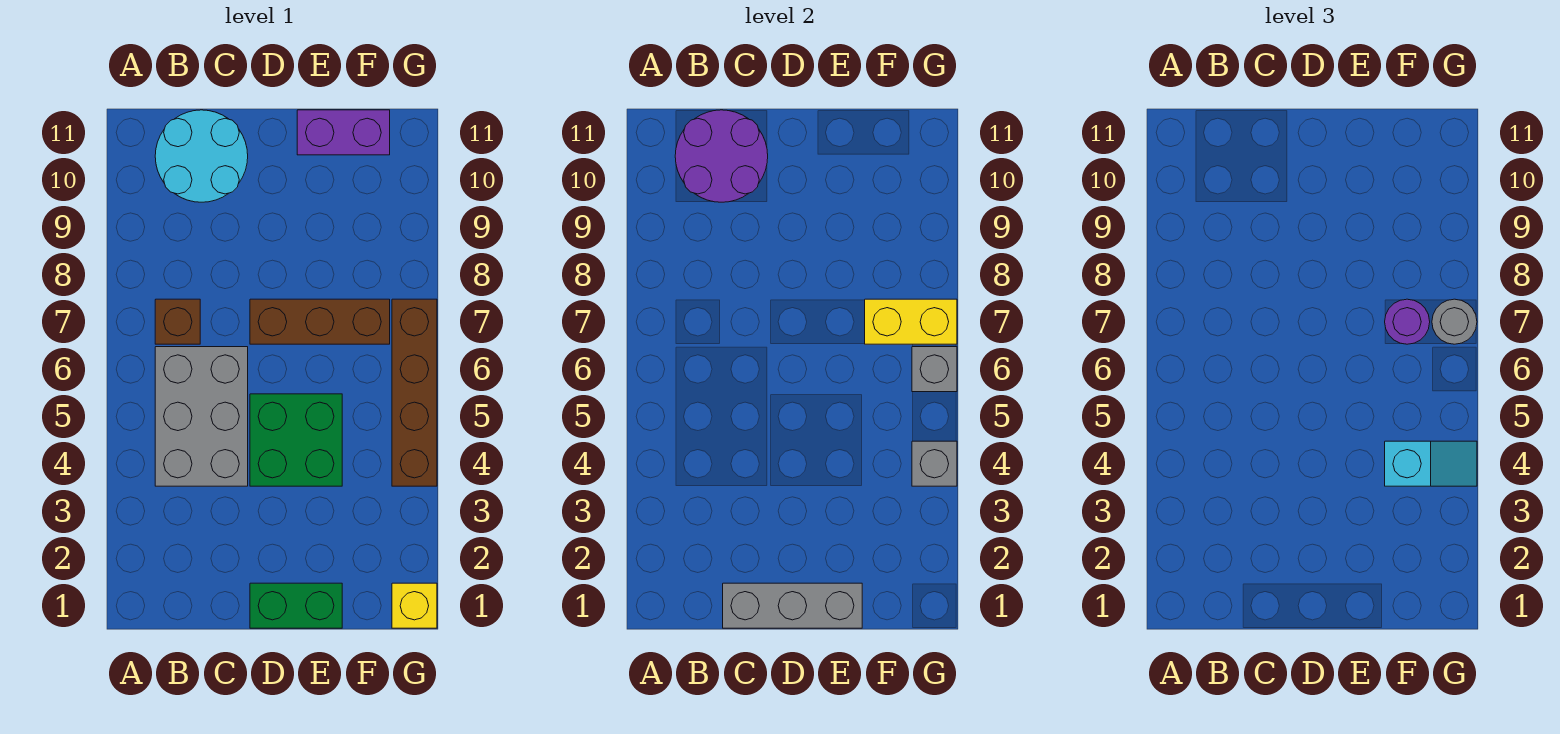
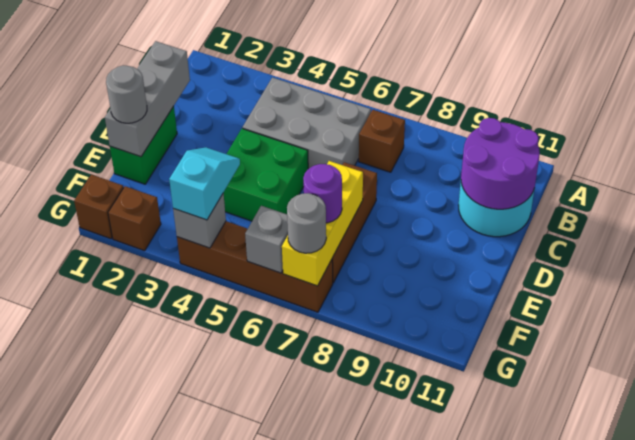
none -> grey 1x1 round brick [106,65,147,123]
purple 1x2 brick [297,110,390,155] -> none
cyan 1x2 slope [1385,441,1477,486] -> cyan 1x2 slope turned to [169,148,240,220]
yellow 1x2 brick [865,299,957,344] -> yellow 1x3 brick [282,161,363,286]
yellow 1x1 brick [392,583,437,628] -> brown 1x1 brick [74,175,124,239]
none -> brown 1x1 brick [108,186,161,251]

